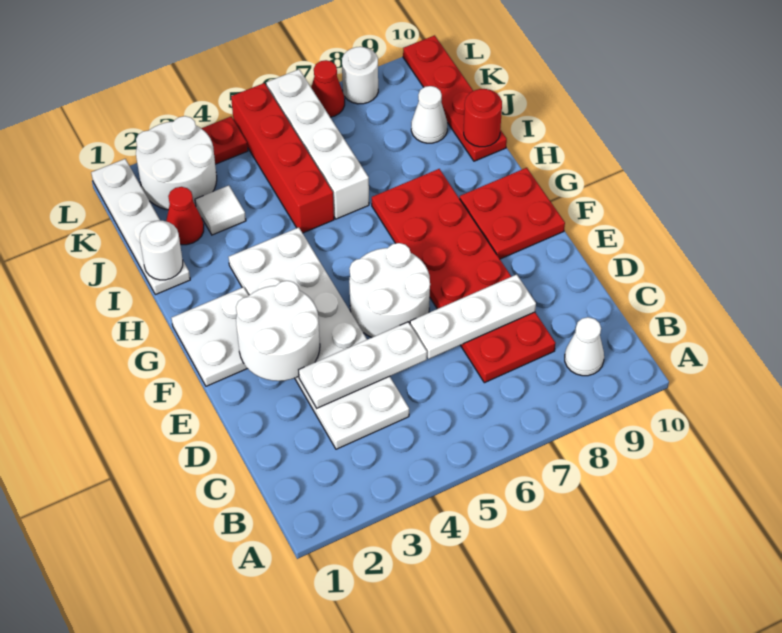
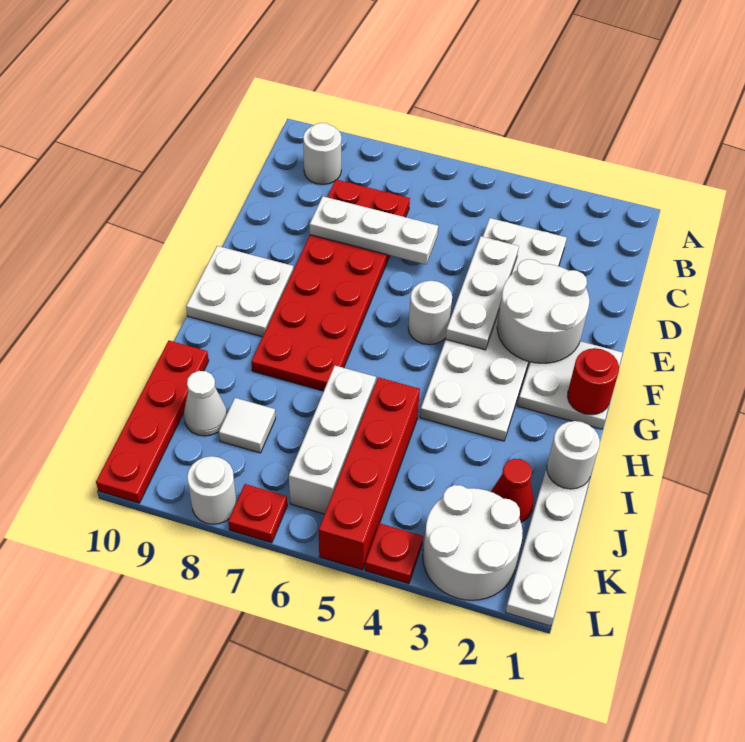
white 1x1 cone [565,317,604,376] -> white 1x1 round brick [303,123,341,184]
white 1x3 plate [299,322,427,408] -> white 1x3 plate turned to [446,236,519,350]
white 2x2 round brick [349,243,430,338] -> white 1x1 round brick [408,281,452,345]
red 2x2 plate [460,168,565,259] -> white 2x2 plate [186,246,294,337]
white 1x4 brick [266,69,369,219] -> white 1x3 brick [289,366,376,514]
red 1x1 round brick [464,89,502,147] -> red 1x1 round brick moved to [568,348,619,415]
white 1x1 tile [195,185,246,235] -> white 1x1 tile moved to [219,398,276,453]
red 1x1 cone [311,60,345,117] -> red 1x1 plate [228,484,287,543]

